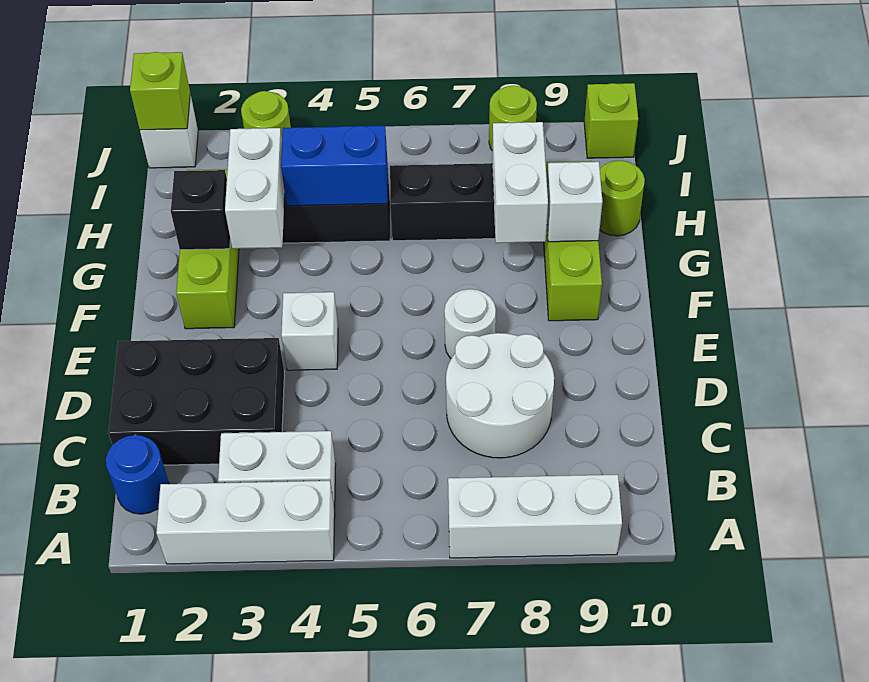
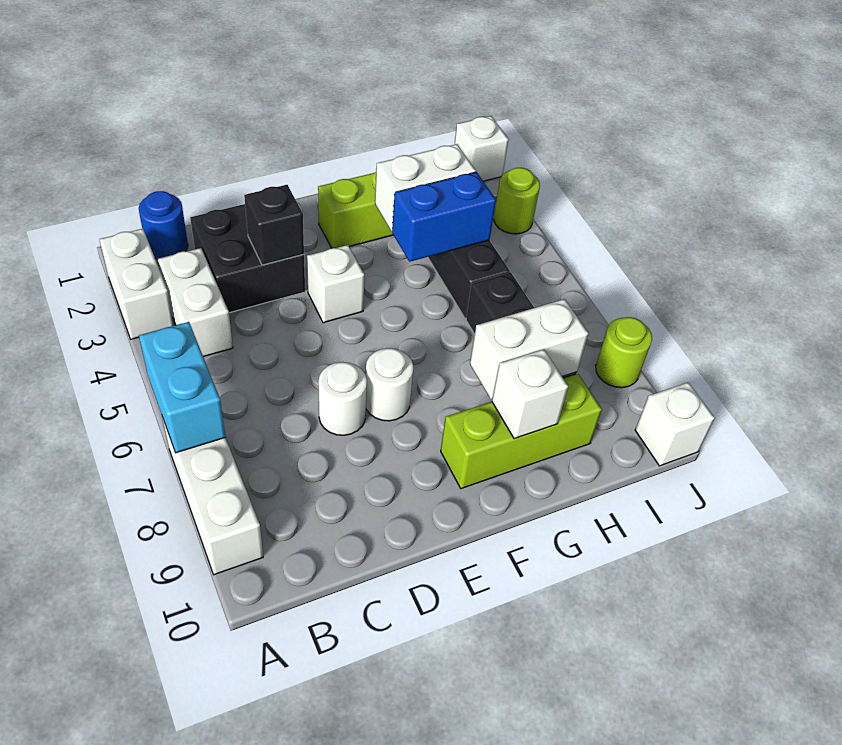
white 1x3 brick [156,481,335,564] -> white 1x2 brick [99,229,174,339]
none -> cyan 1x2 brick [139,322,225,453]
black 2x3 brick [108,338,284,465] -> black 2x2 brick [190,204,305,313]
white 2x2 round brick [446,333,554,458] -> white 1x1 round brick [318,362,367,435]
black 1x1 brick [171,170,230,250] -> black 1x1 brick moved to [244,185,304,265]
blue 1x2 brick [281,126,388,206] -> blue 1x2 brick turned to [392,172,496,262]
lime 1x1 round brick [600,161,645,236] -> none
lime 1x1 brick [130,52,190,130] -> none
lime 1x1 brick [584,83,638,158] -> white 1x1 brick [635,382,715,466]

